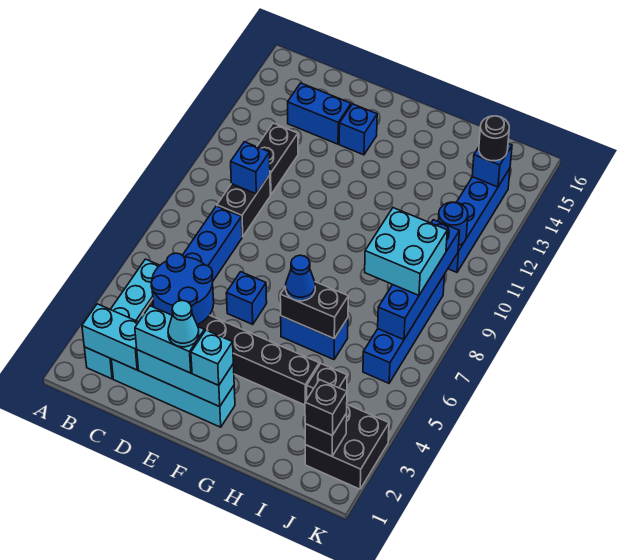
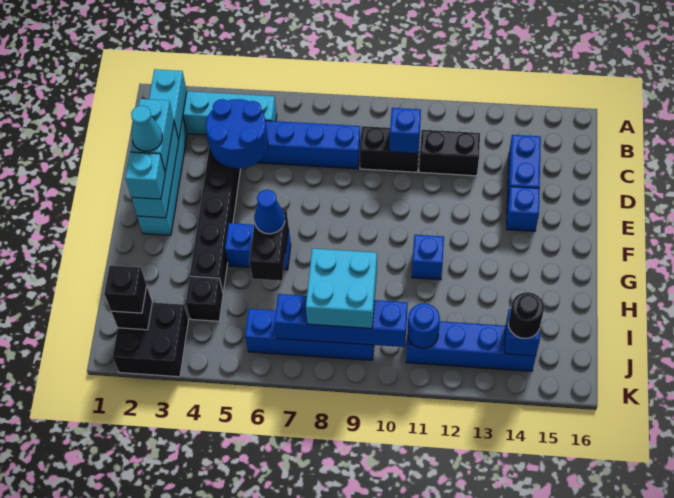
blue 1x1 brick [226,272,267,324] -> blue 1x1 brick moved to [412,235,444,280]
blue 1x2 brick [281,316,348,360] -> blue 1x2 brick turned to [225,223,291,270]

